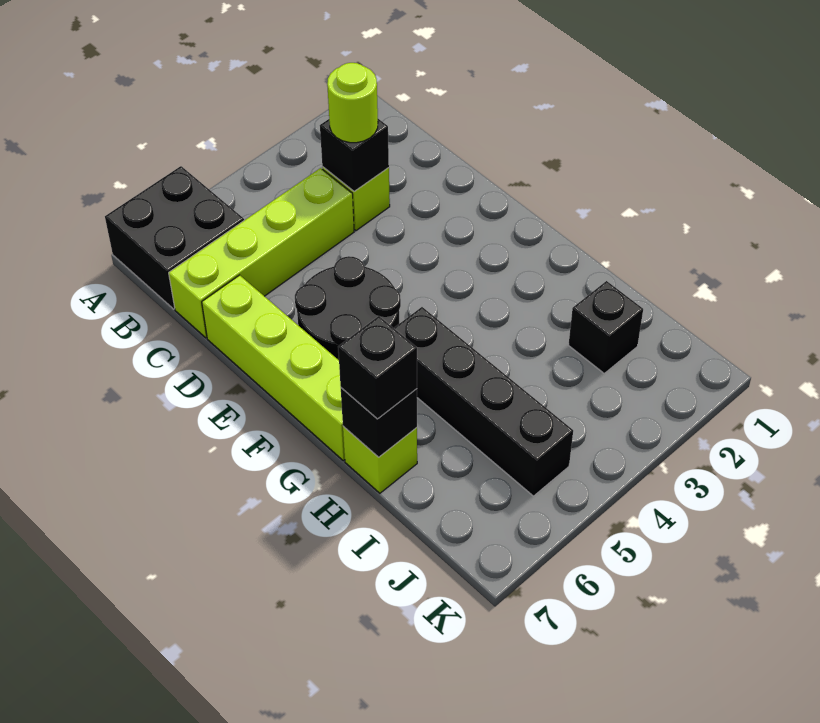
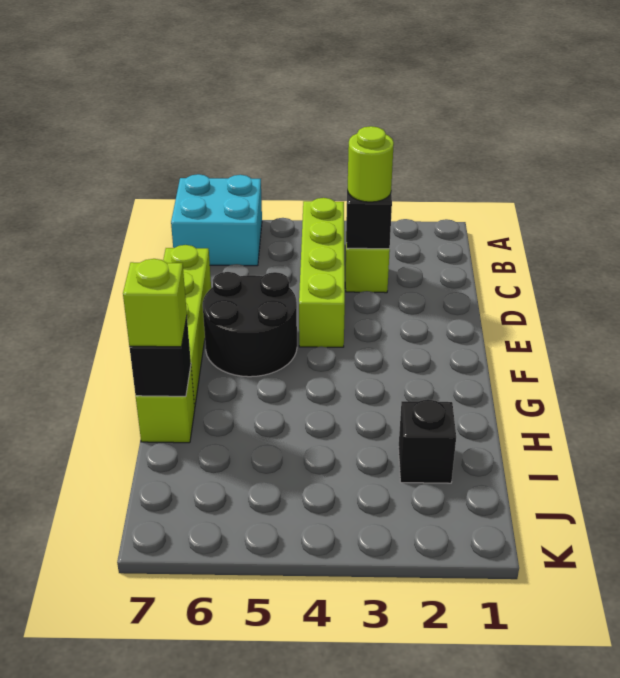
black 2x2 brick [105,166,244,309] -> cyan 2x2 brick [171,174,262,266]
lime 1x4 brick [169,168,354,338] -> lime 1x4 brick turned to [299,198,345,347]
black 1x4 brick [394,307,573,496] -> none
black 1x1 brick [338,316,417,419] -> lime 1x1 brick [123,259,187,347]

